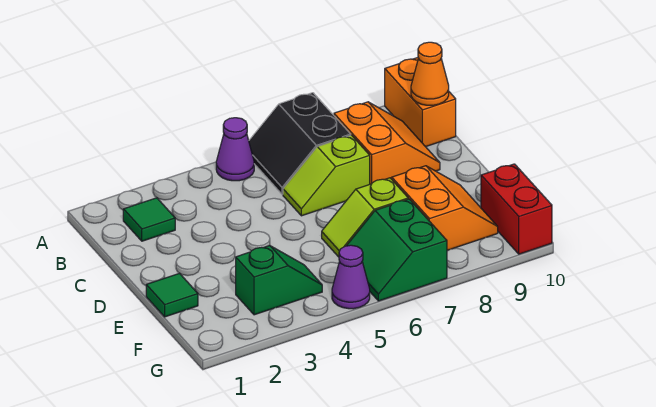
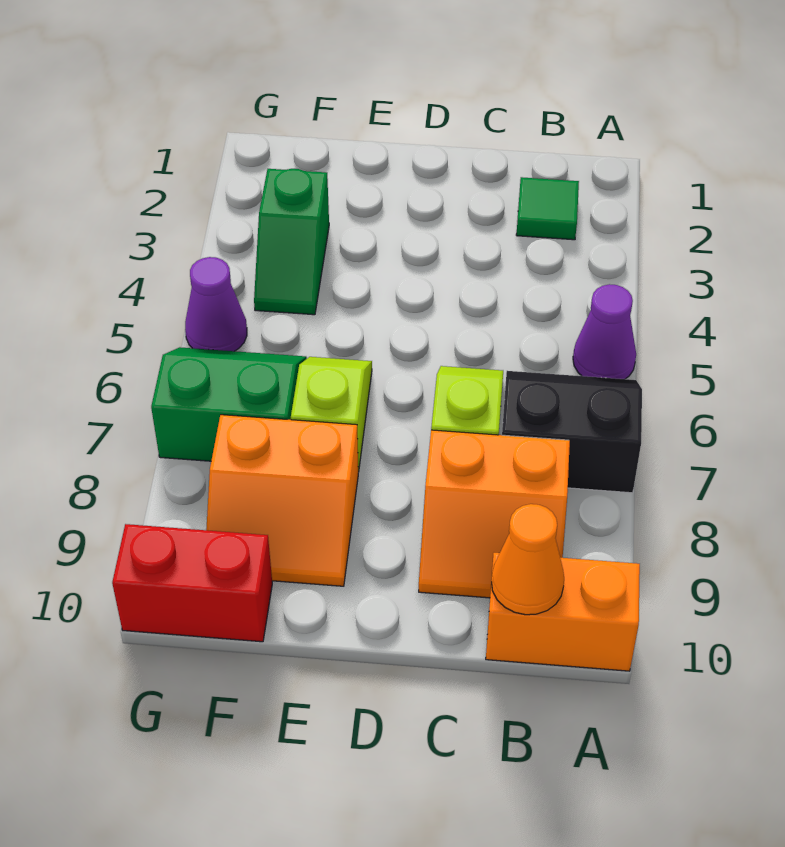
green 1x1 tile [146,273,198,317] -> none

